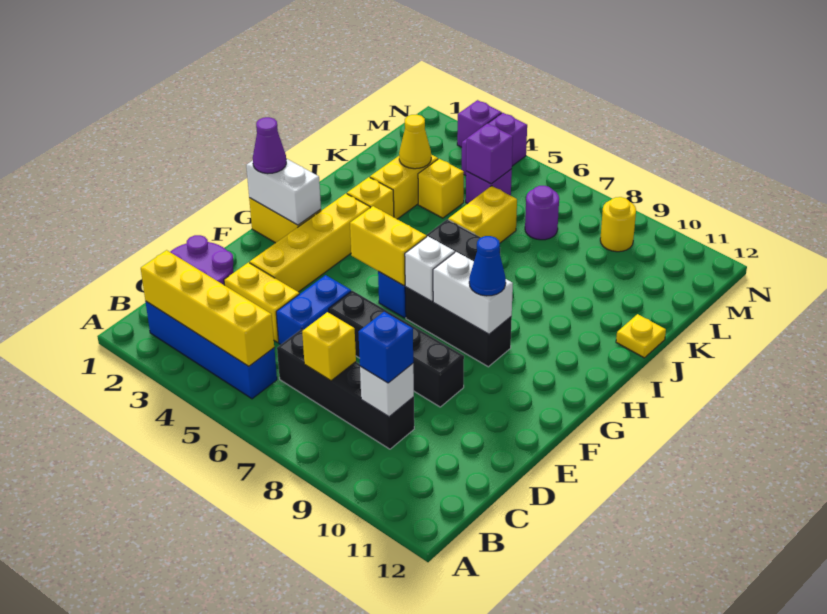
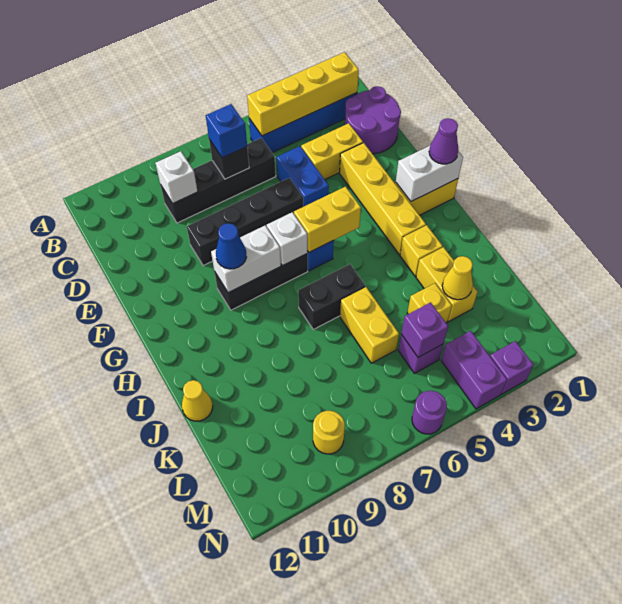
yellow 1x1 brick [302,312,356,381] -> black 1x1 brick [209,139,249,179]
blue 1x1 brick [358,312,413,383] -> blue 1x1 brick moved to [206,104,247,158]
yellow 1x1 plate [616,314,666,358] -> yellow 1x1 cone [182,380,213,421]
purple 1x1 round brick [525,186,559,240] -> purple 1x1 round brick moved to [412,391,447,434]

